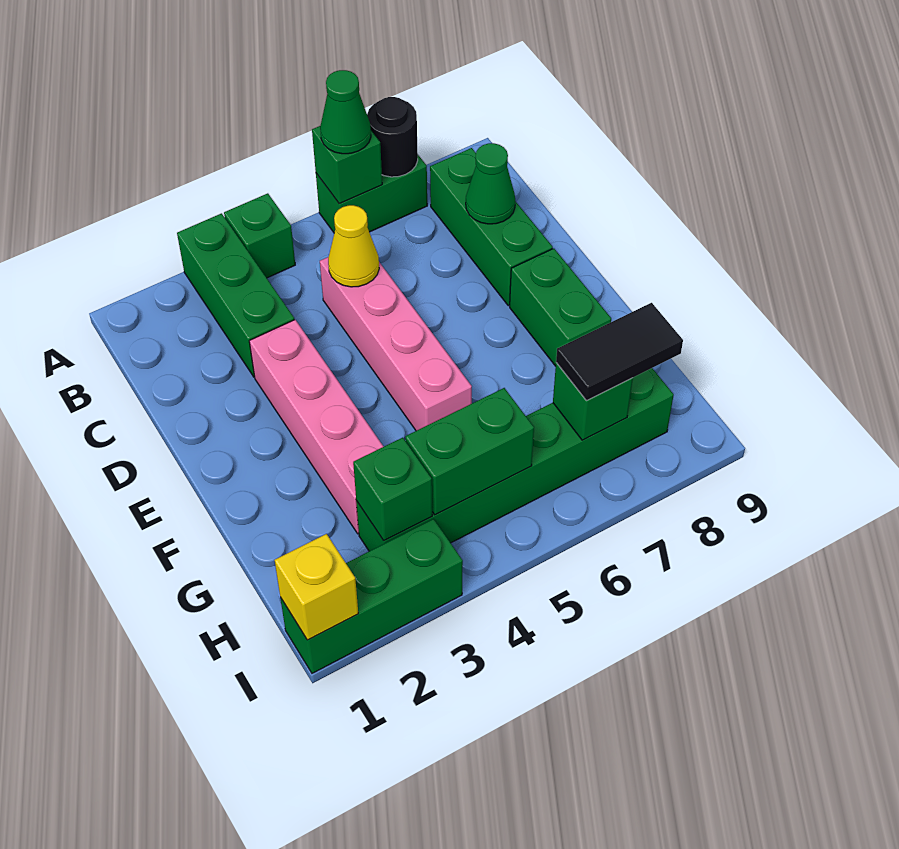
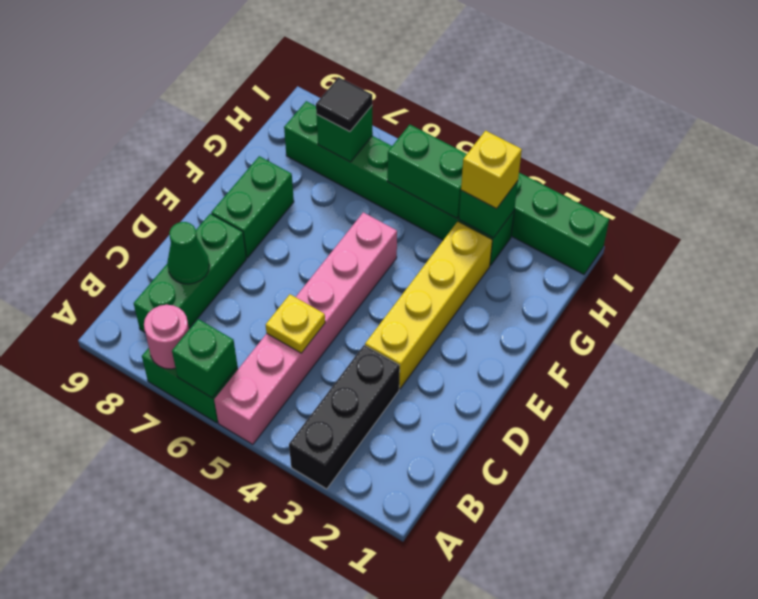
green 1x3 brick [177,213,294,377] -> black 1x3 brick [289,345,400,489]
green 1x1 brick [224,193,295,278] -> none
green 1x1 cone [320,70,371,154] -> none
black 1x1 round brick [367,97,418,177] -> pink 1x1 round brick [144,305,189,369]
pink 1x4 brick [320,257,472,431] -> pink 1x6 brick [214,212,397,444]
yellow 1x1 cone [328,205,379,287] -> yellow 1x1 plate [266,294,325,353]
pink 1x4 brick [249,320,384,534] -> yellow 1x4 brick [365,222,492,389]
black 1x2 tile [556,303,683,401] -> black 1x1 tile [316,77,372,132]
yellow 1x1 brick [275,534,358,640] -> yellow 1x1 brick moved to [461,131,522,209]

